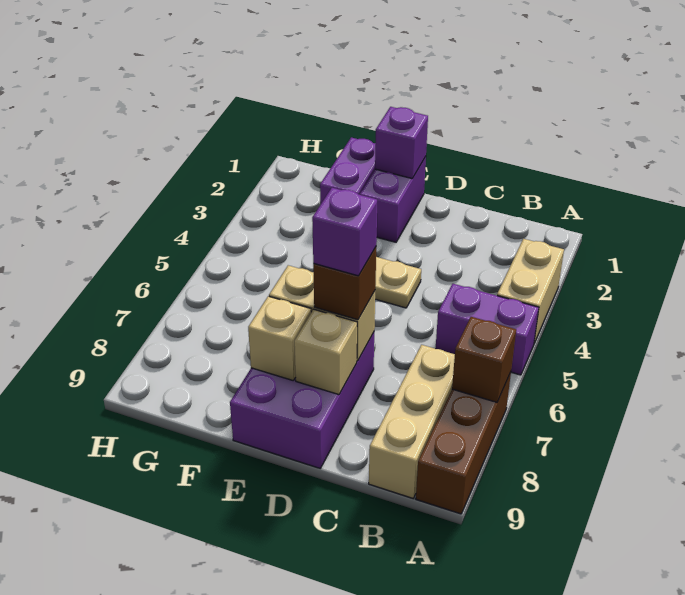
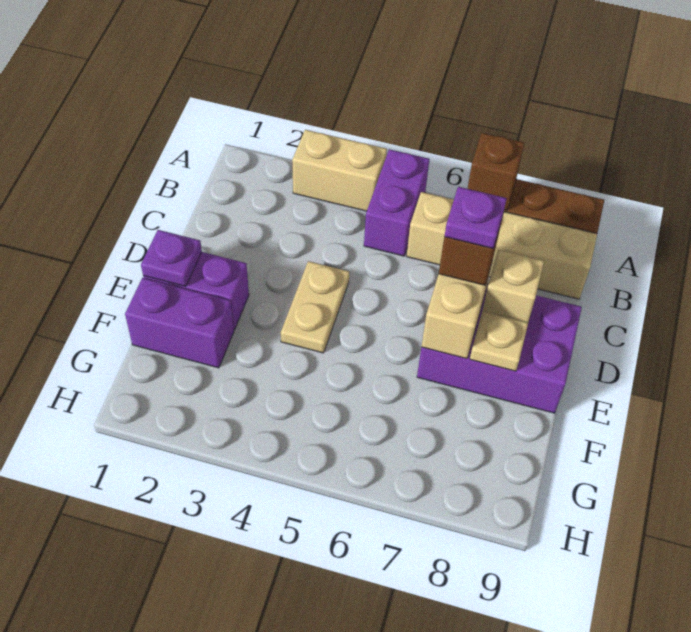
tan 1x3 brick [369,345,455,498] -> tan 1x4 brick [407,192,597,299]
purple 1x1 brick [312,188,377,276] -> purple 1x1 plate [444,187,507,249]
purple 1x1 brick [375,107,428,178] -> purple 1x1 plate [141,230,202,287]
tan 1x1 brick [248,296,311,381] -> tan 1x1 plate [470,311,528,371]

